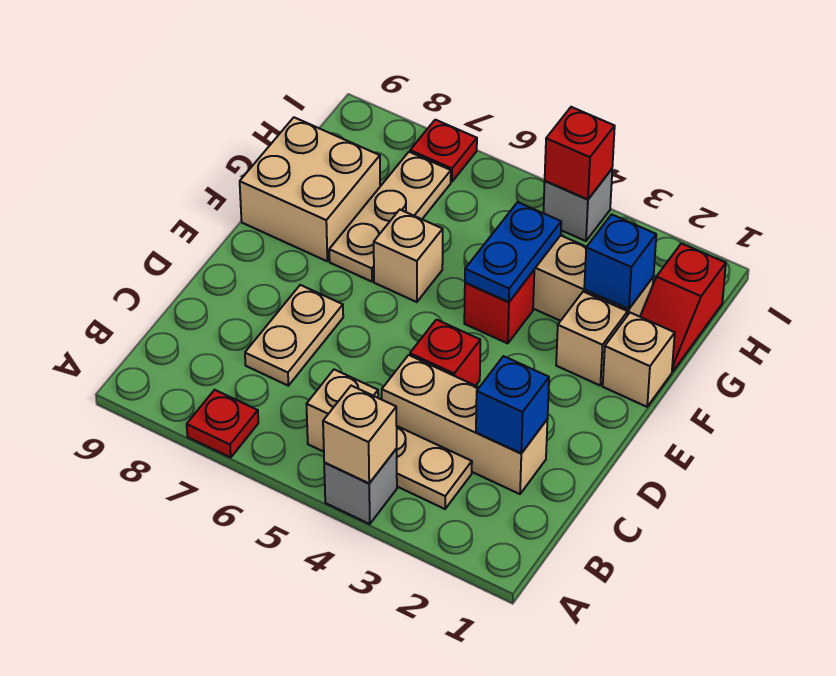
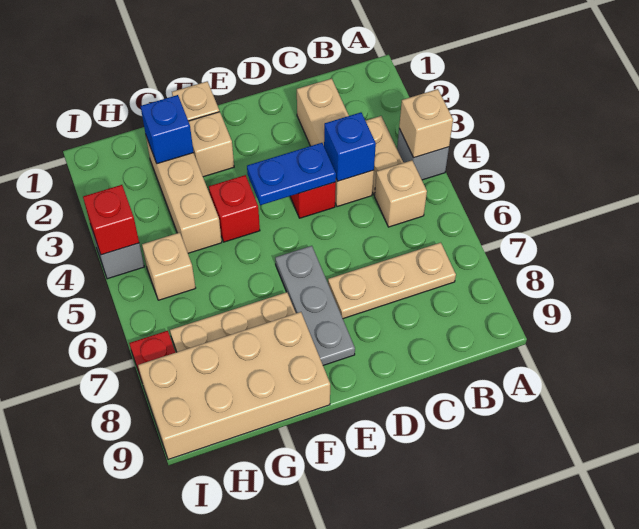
red 1x1 plate [187,390,258,458] -> none
blue 1x1 brick [476,356,549,453] -> blue 1x1 brick moved to [324,112,376,181]
tan 1x2 plate [245,285,343,386] -> tan 1x3 plate [328,243,456,319]
none -> grey 1x3 plate [275,246,355,365]
blue 1x2 plate [465,202,561,302] -> blue 1x2 plate moved to [247,143,336,205]
tan 1x1 brick [374,210,443,302] -> tan 1x1 brick moved to [142,233,196,300]
tan 2x2 brick [240,117,380,261] -> tan 2x4 brick [138,312,330,460]
red 1x2 slope [640,243,726,371] -> none

